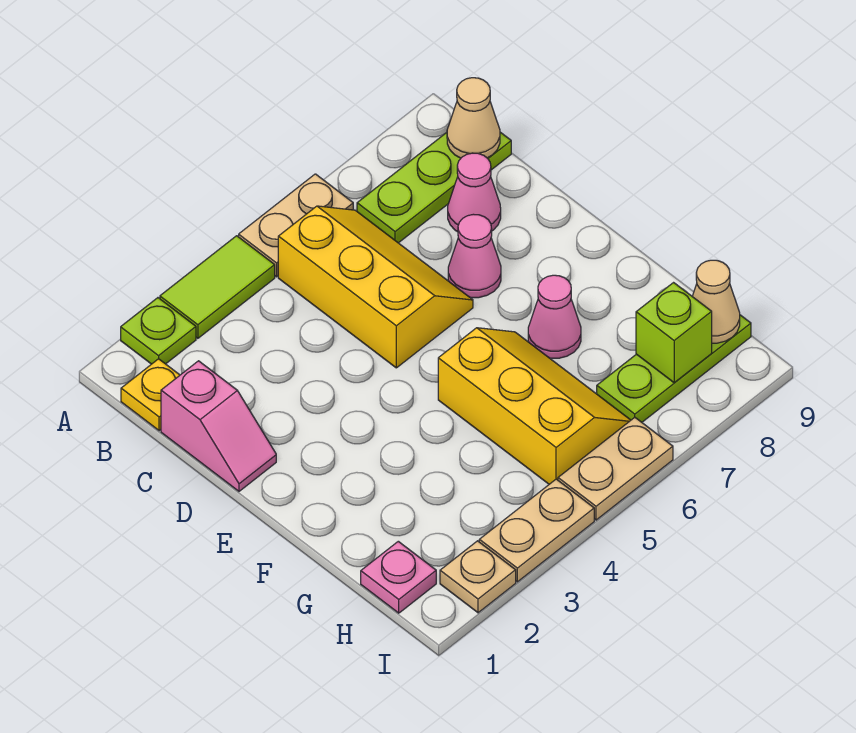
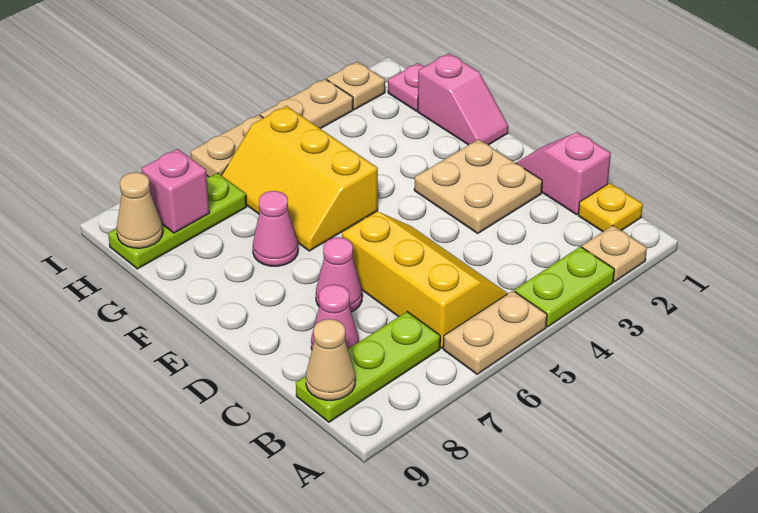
lime 1x1 plate [121,298,196,364] -> tan 1x1 plate [582,225,647,282]
lime 1x2 tile [160,236,275,338] -> lime 1x2 plate [515,247,614,327]
yellow 2x3 slope [278,206,473,368] -> yellow 2x3 slope turned to [342,211,508,348]
none -> tan 2x2 plate [414,139,542,233]
none -> pink 1x2 slope [418,53,508,145]
lime 1x1 brick [636,283,712,383] -> pink 1x1 brick [142,149,209,233]

